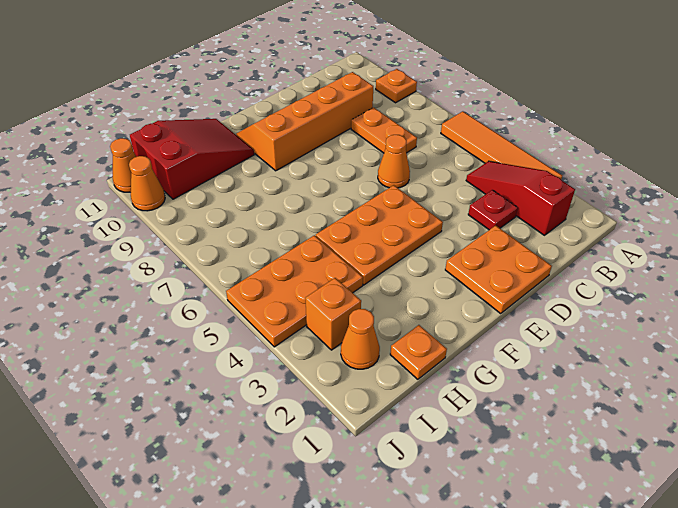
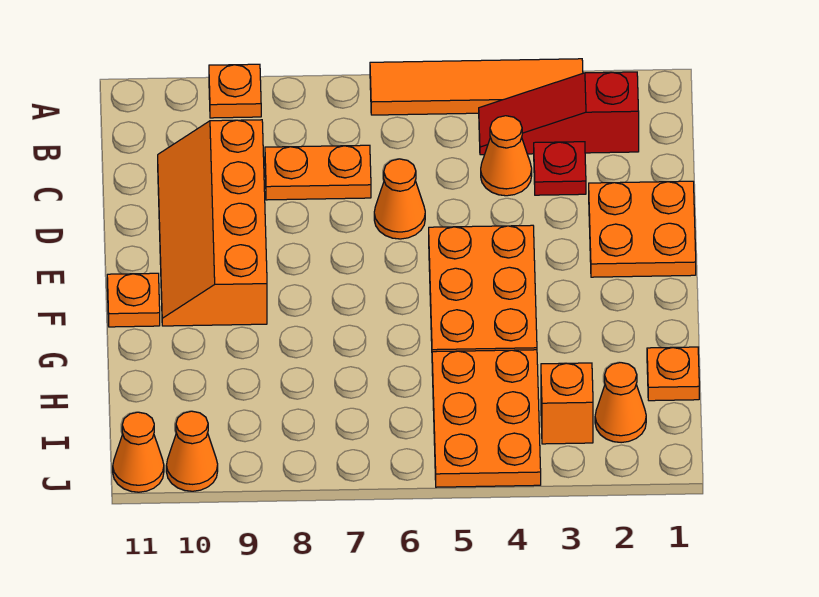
none -> orange 1x1 cone [481,116,532,196]
none -> orange 1x1 plate [107,273,160,327]
red 2x3 slope [130,119,254,199] -> none

